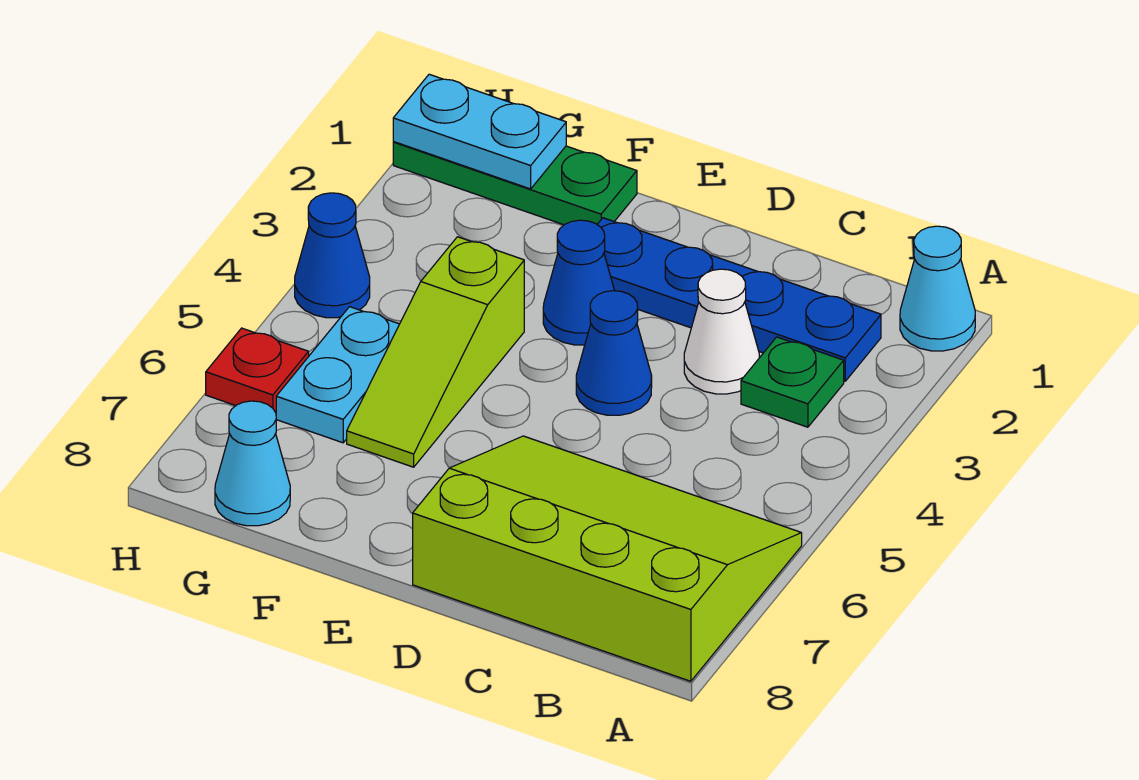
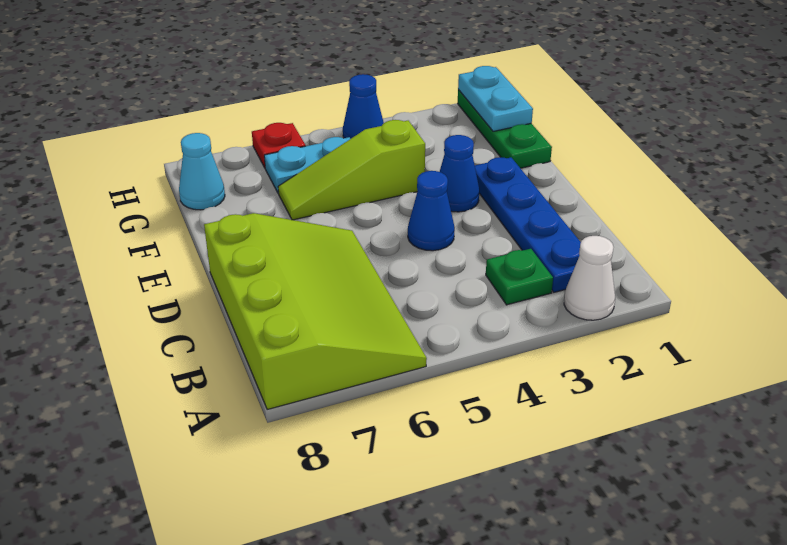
cyan 1x1 cone [900,226,975,351] -> none
white 1x1 cone [684,269,759,394] -> white 1x1 cone moved to [564,236,615,320]

